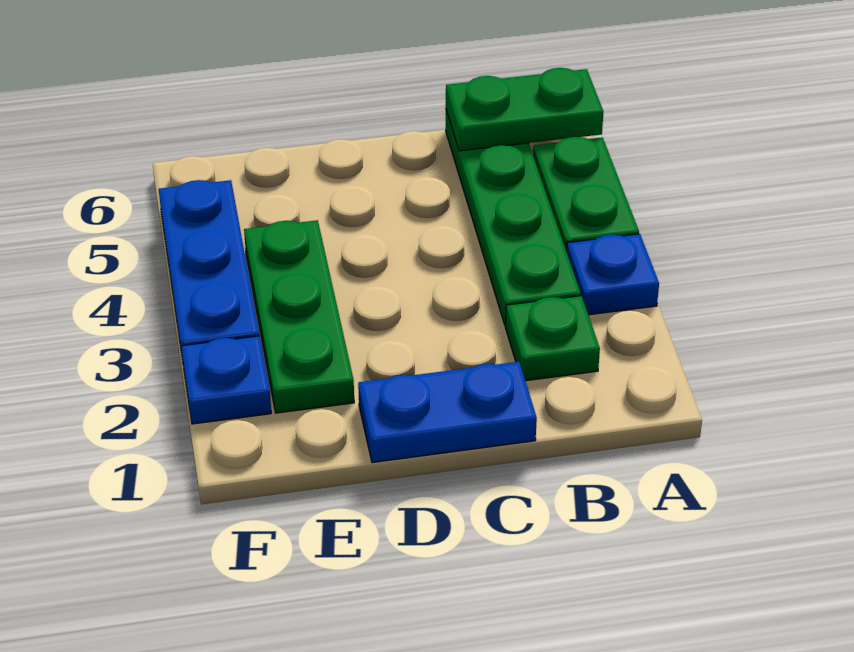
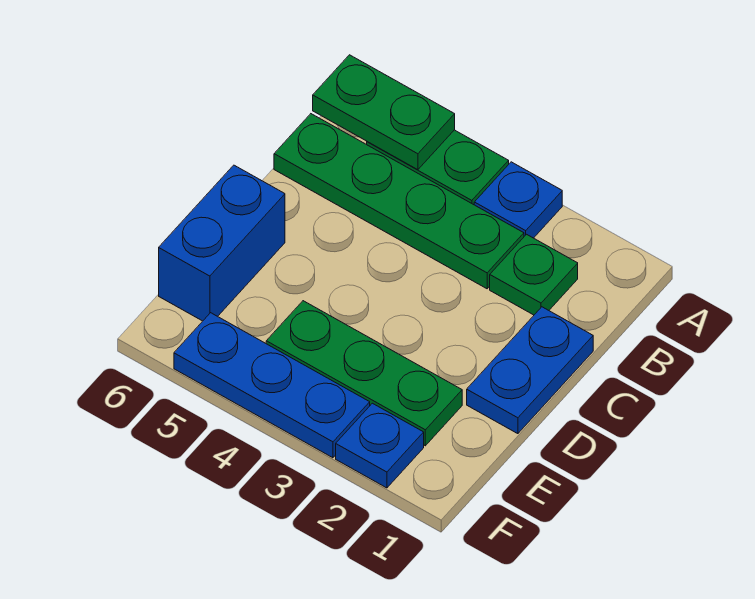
green 1x2 plate [446,68,603,151] -> green 1x2 plate turned to [313,55,455,170]
none -> blue 1x2 brick [159,165,285,321]

